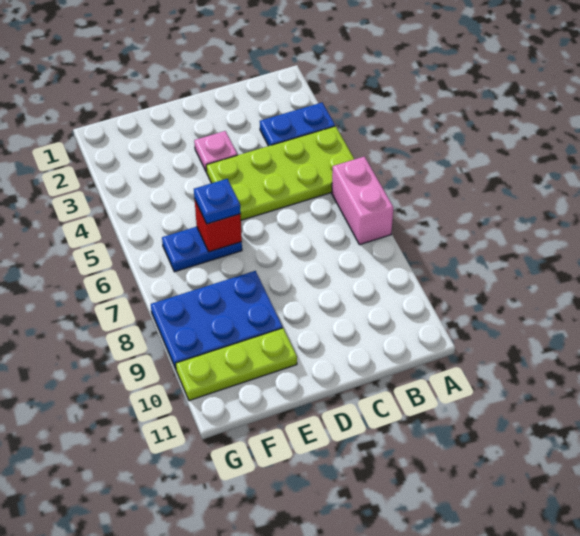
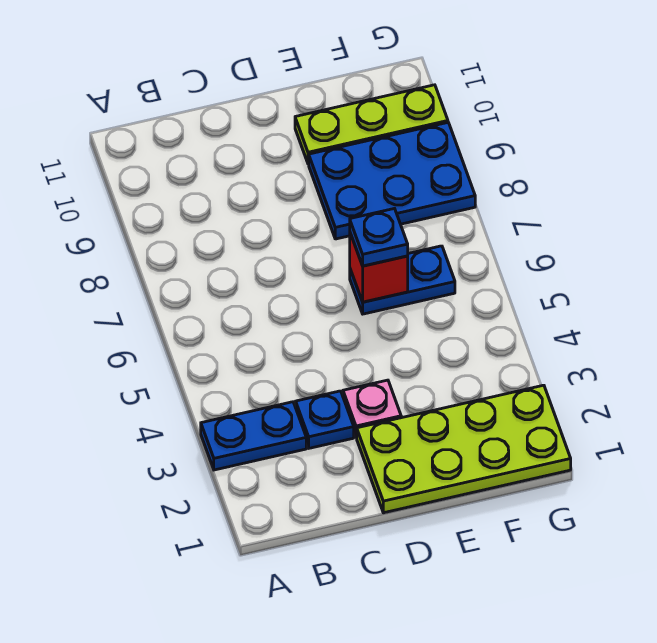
lime 2x4 plate [206,126,354,220] -> lime 2x4 plate moved to [357,385,571,513]
pink 1x2 brick [332,156,394,245] -> none
none -> blue 1x1 plate [296,391,354,448]

